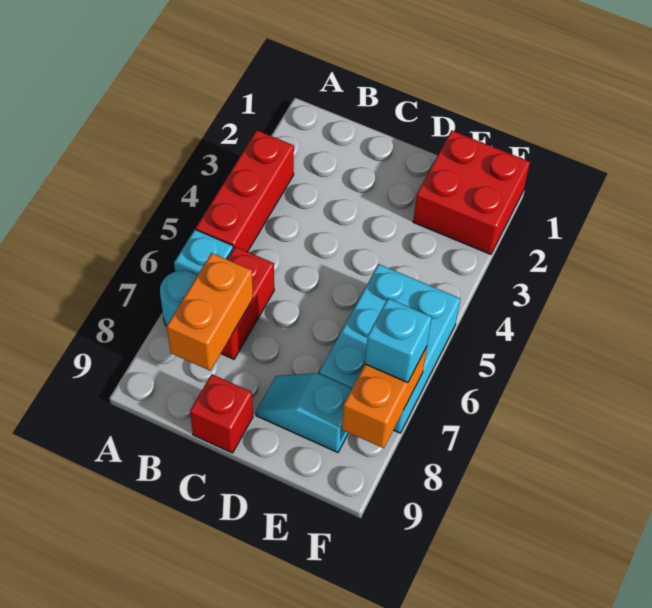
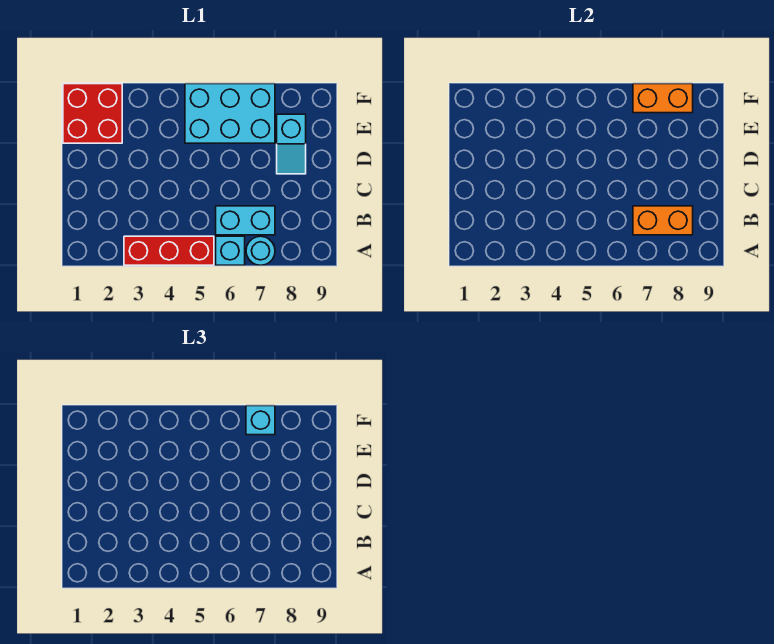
red 1x2 brick [221,247,274,359] -> cyan 1x2 brick [216,206,275,235]
red 1x1 brick [190,374,253,453] -> none

